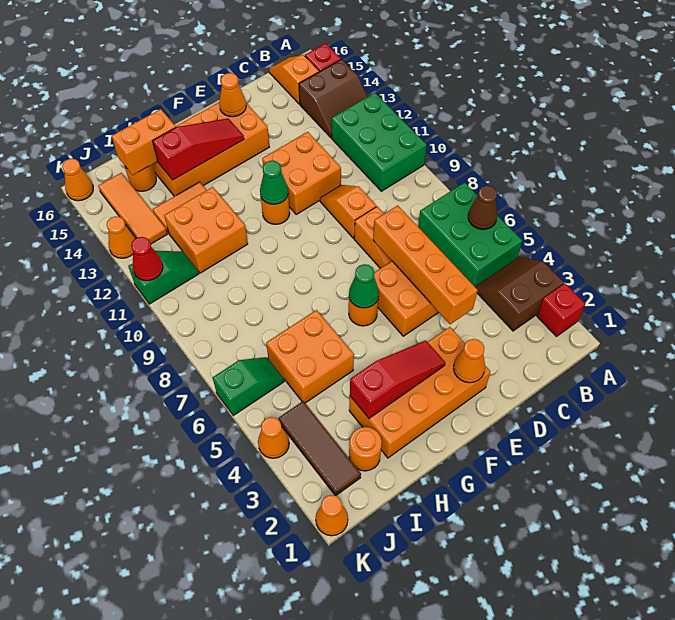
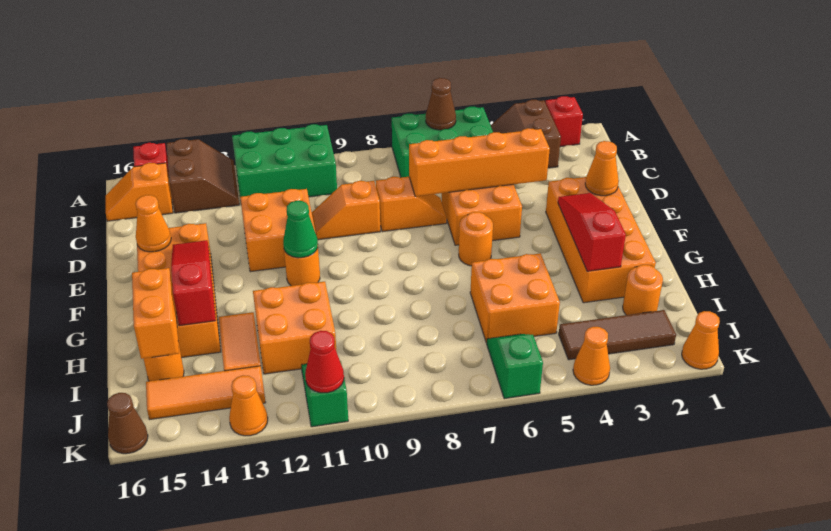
green 1x1 cone [349,264,379,308] -> none
orange 1x1 cone [62,159,93,201] -> brown 1x1 cone [107,393,148,454]

